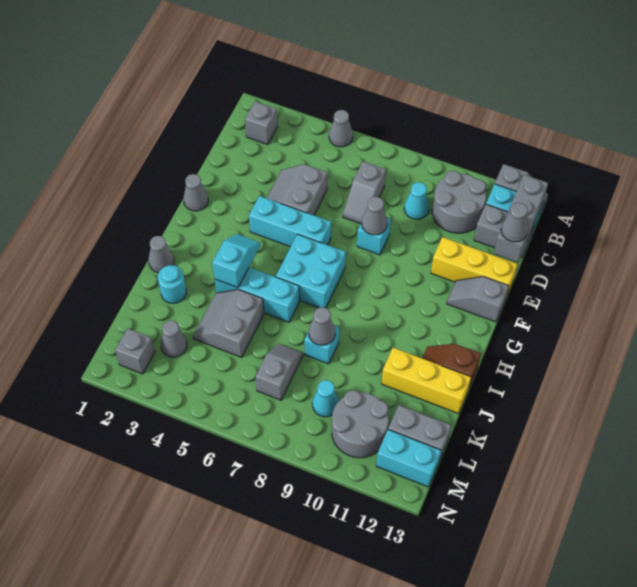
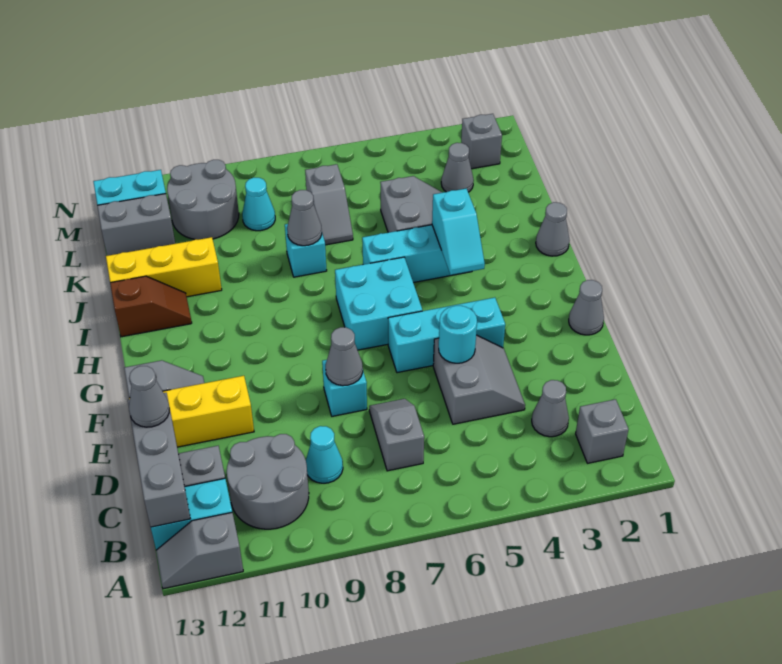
grey 1x1 cone [329,110,353,147] -> grey 1x1 cone moved to [532,380,569,437]
cyan 1x1 round brick [158,265,186,303] -> cyan 1x1 round brick moved to [439,306,477,363]

